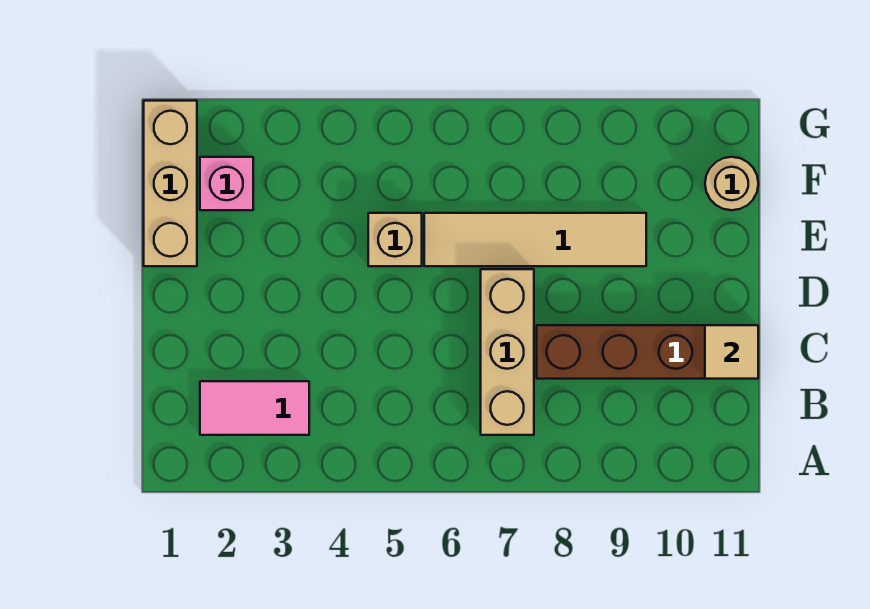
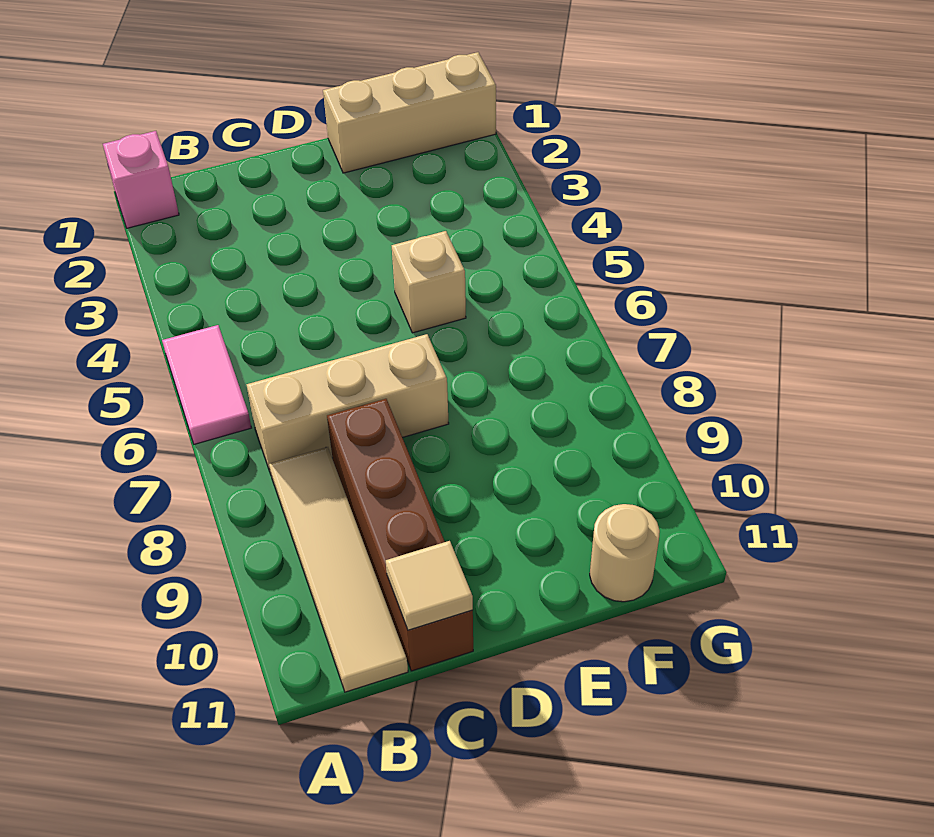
pink 1x2 tile [200,381,309,435] -> pink 1x2 tile moved to [162,325,251,444]
tan 1x4 tile [424,213,646,266] -> tan 1x4 tile moved to [269,447,408,692]
pink 1x1 brick [200,157,253,210] -> pink 1x1 brick moved to [103,131,179,228]

